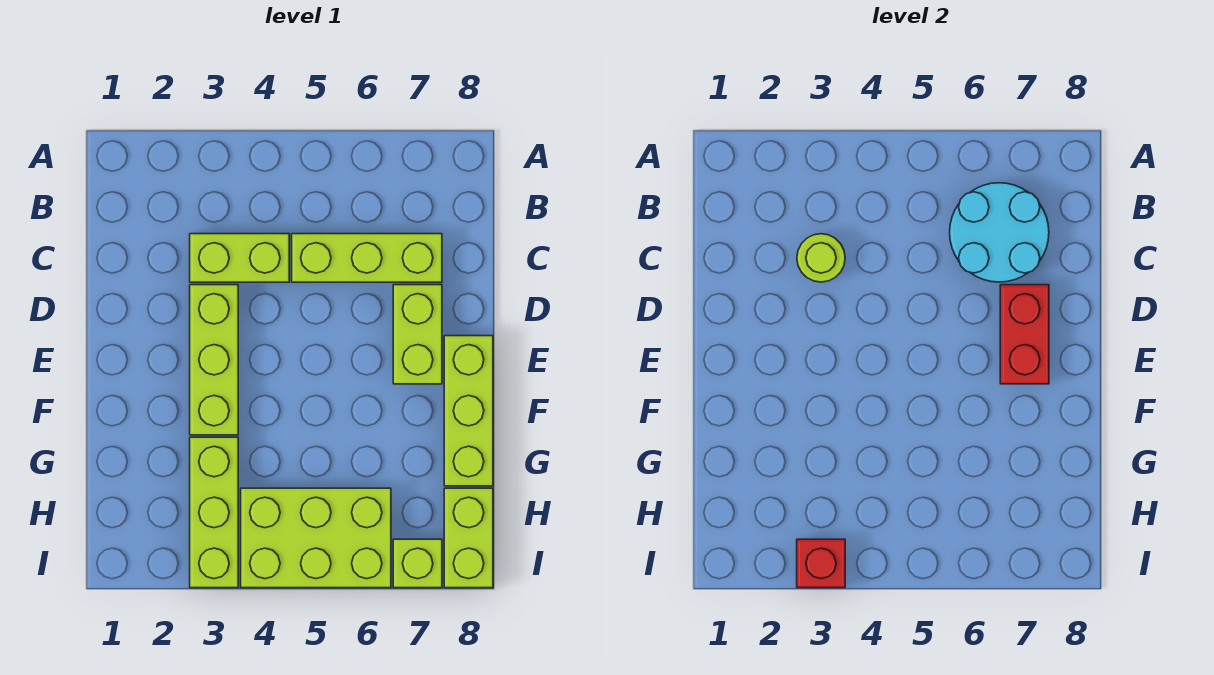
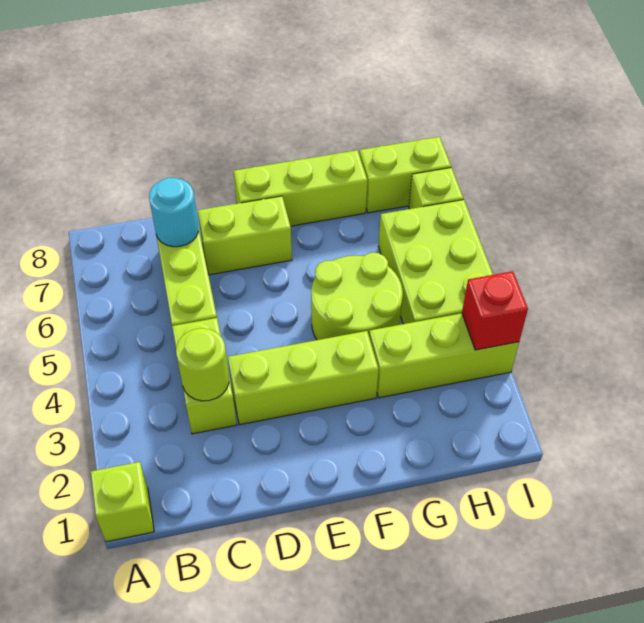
none -> lime 1x1 brick [91,462,154,542]
cyan 2x2 round brick [950,183,1049,282] -> cyan 1x1 round brick [149,178,198,247]
red 1x2 brick [1000,285,1049,384] -> none
none -> lime 2x2 round brick [311,253,403,340]

